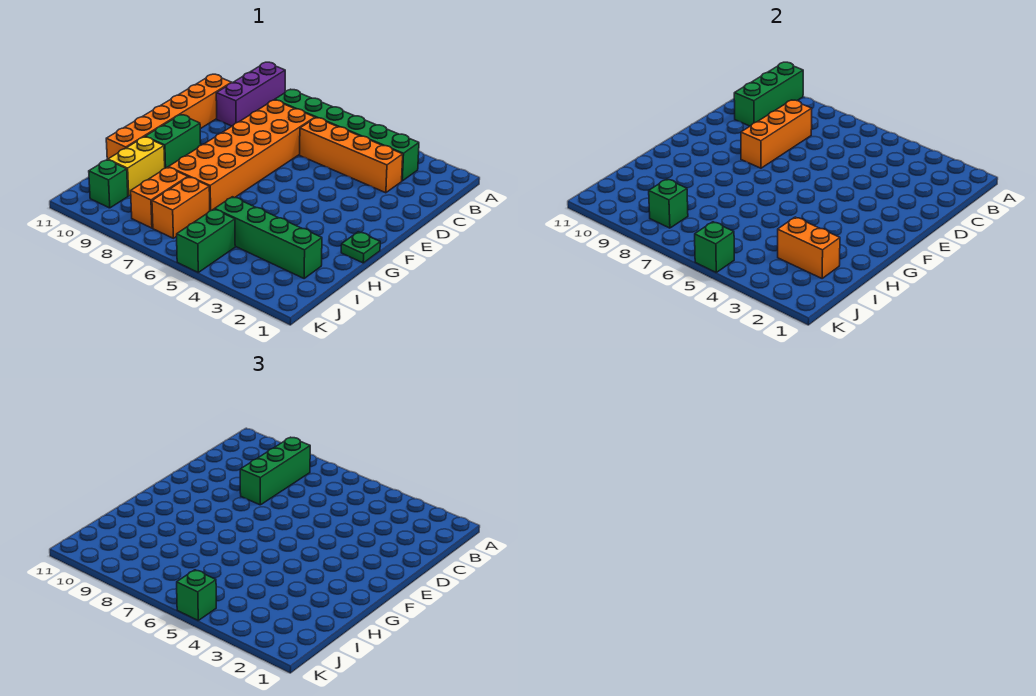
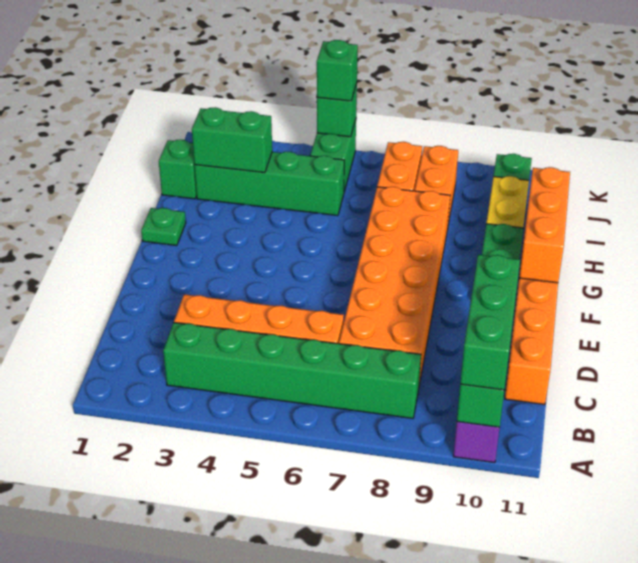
green 1x3 brick [240,437,310,505] -> green 1x3 brick moved to [460,255,520,390]
orange 1x3 brick [741,100,812,168] -> orange 1x3 brick moved to [519,167,570,283]
orange 1x2 brick [778,217,840,278] -> green 1x2 brick [192,107,272,173]
green 1x1 brick [649,179,688,228] -> green 1x1 brick moved to [159,140,197,199]

